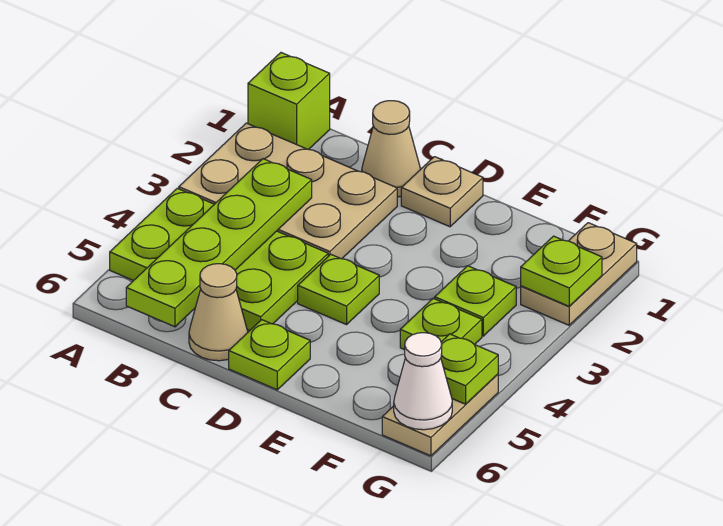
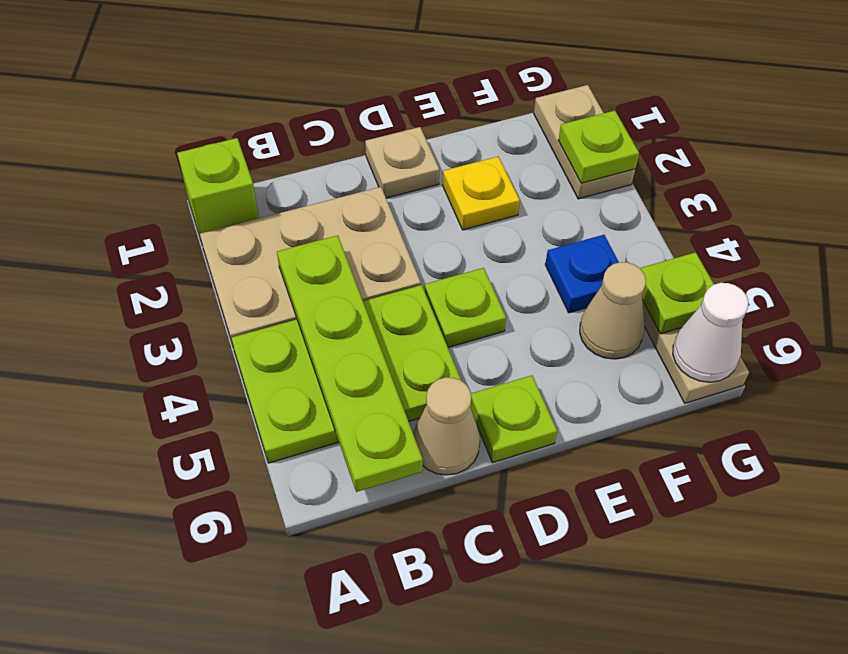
tan 1x1 cone [362,101,420,197] -> tan 1x1 cone moved to [580,262,646,359]
none -> yellow 1x1 plate [443,157,520,230]
lime 1x1 plate [435,266,516,336] -> none
lime 1x1 plate [400,298,482,350] -> blue 1x1 plate [545,235,619,313]

